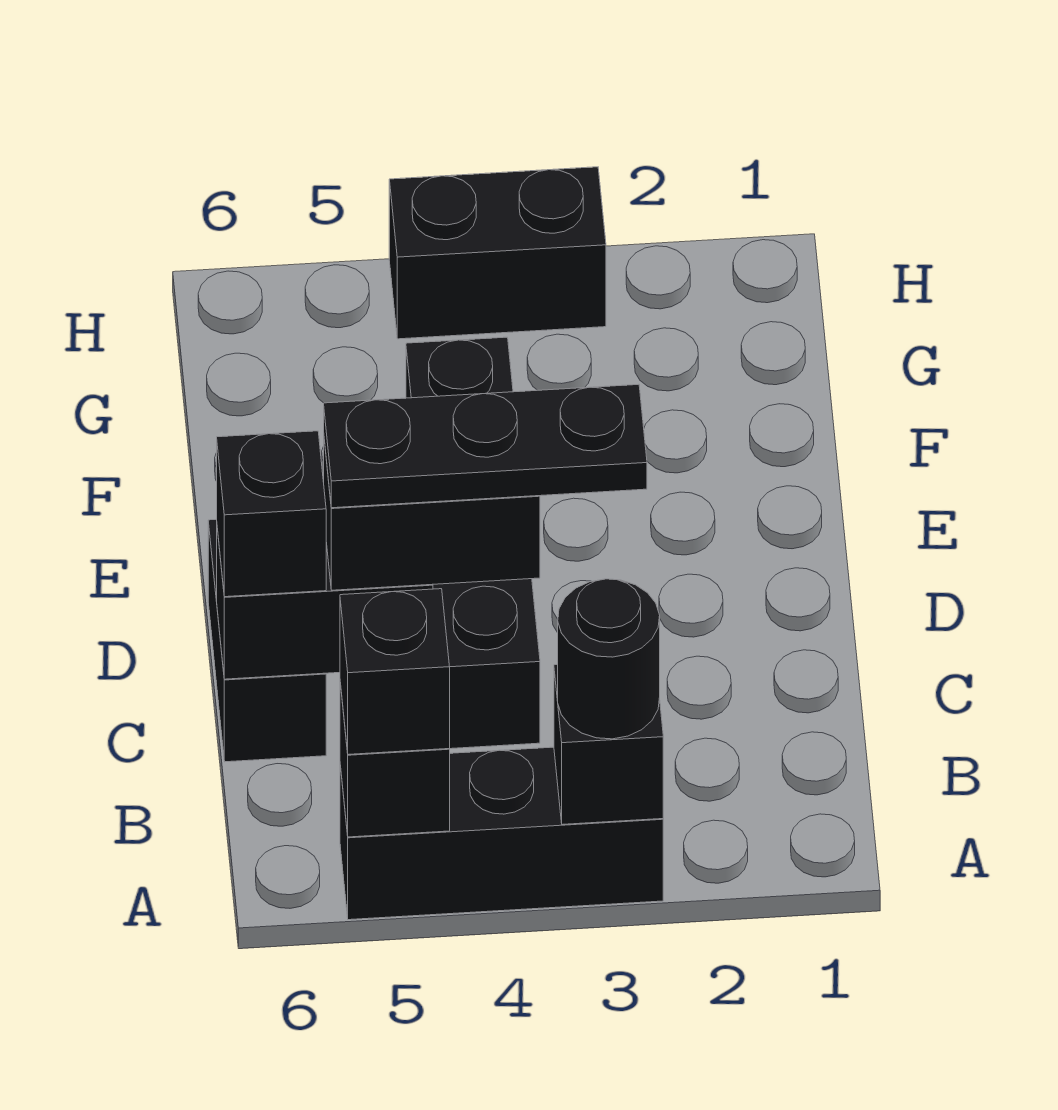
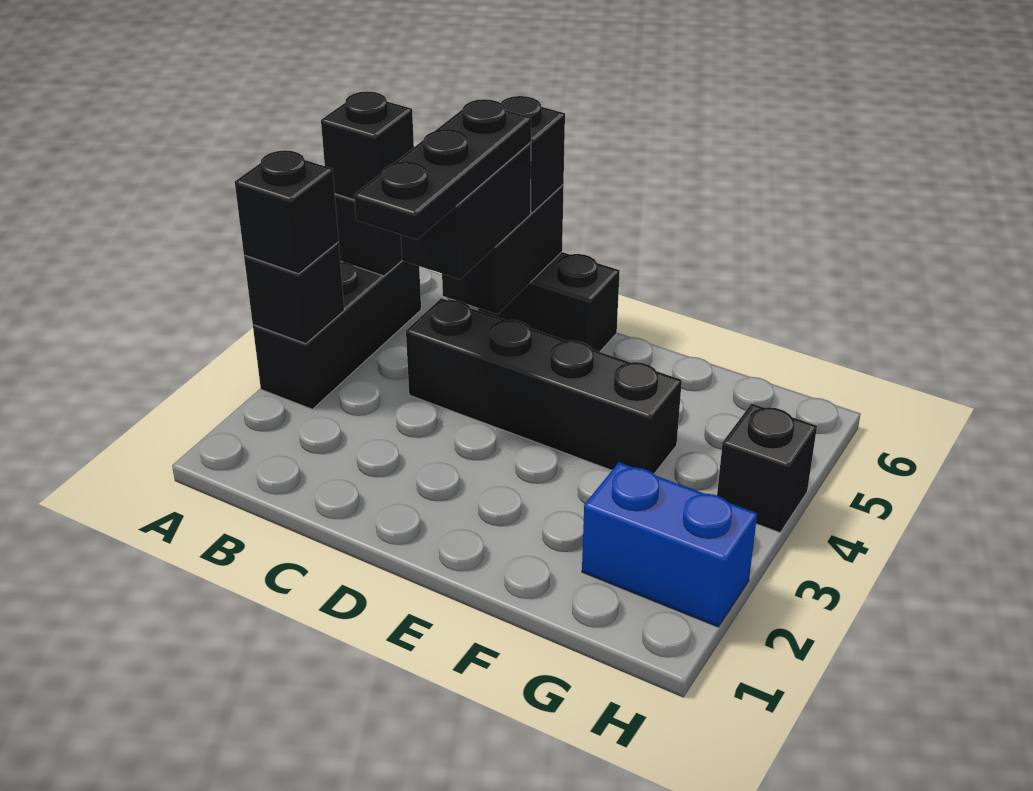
black 1x1 round brick [558,579,660,739] -> black 1x1 brick [235,150,339,274]
none -> blue 1x2 brick [582,462,757,627]
black 1x2 brick [389,167,606,339] -> black 1x1 brick [717,404,817,533]

